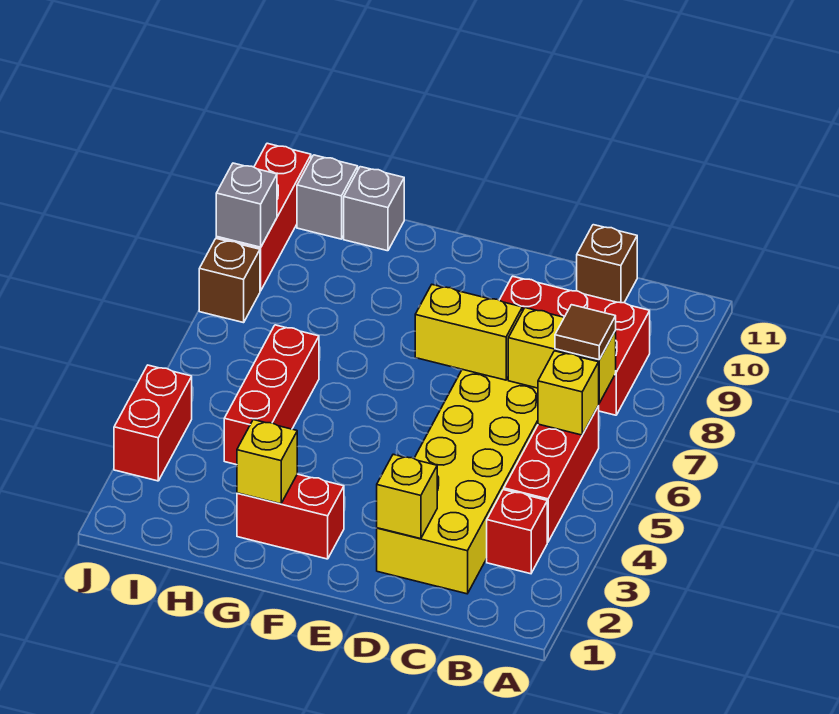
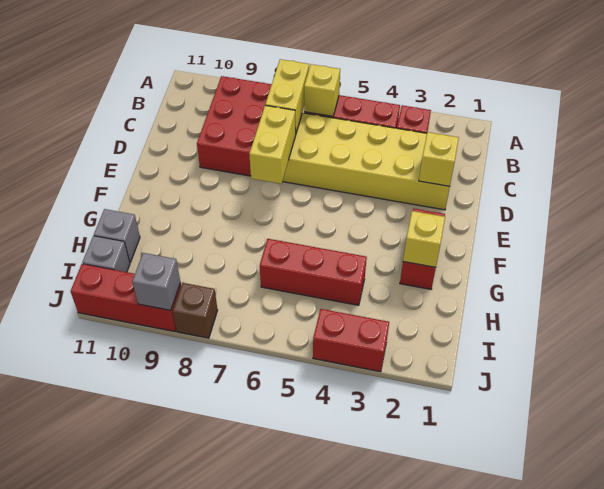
brown 1x1 tile [555,305,616,360] -> none
brown 1x1 brick [577,225,637,303] -> none

